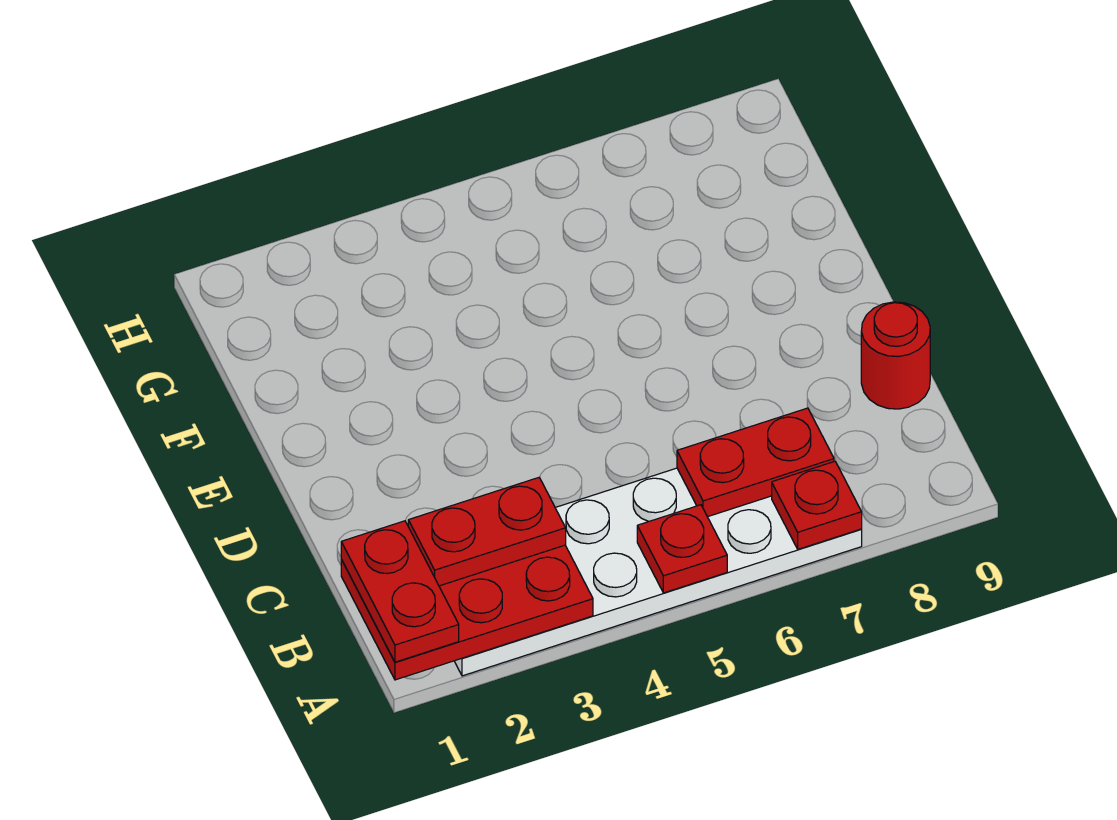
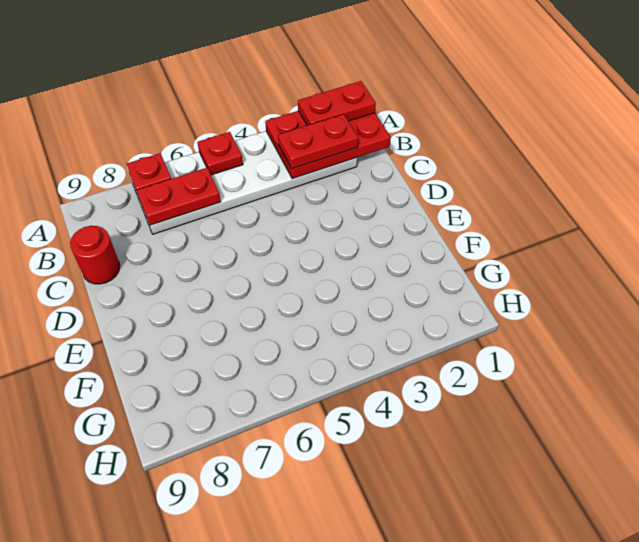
red 1x2 plate [341,521,459,662] -> red 1x2 plate turned to [298,81,376,125]

